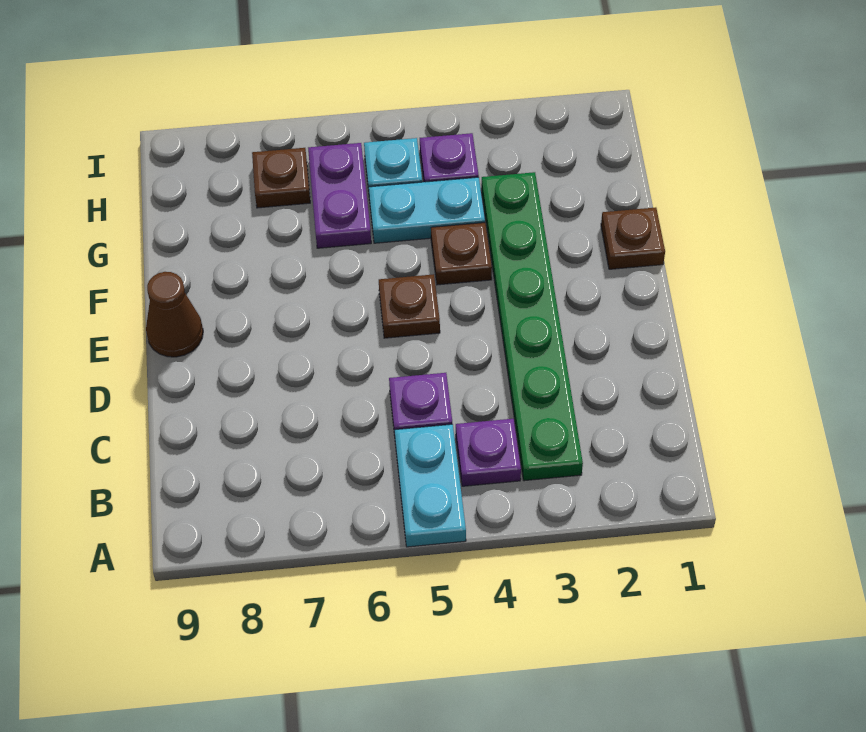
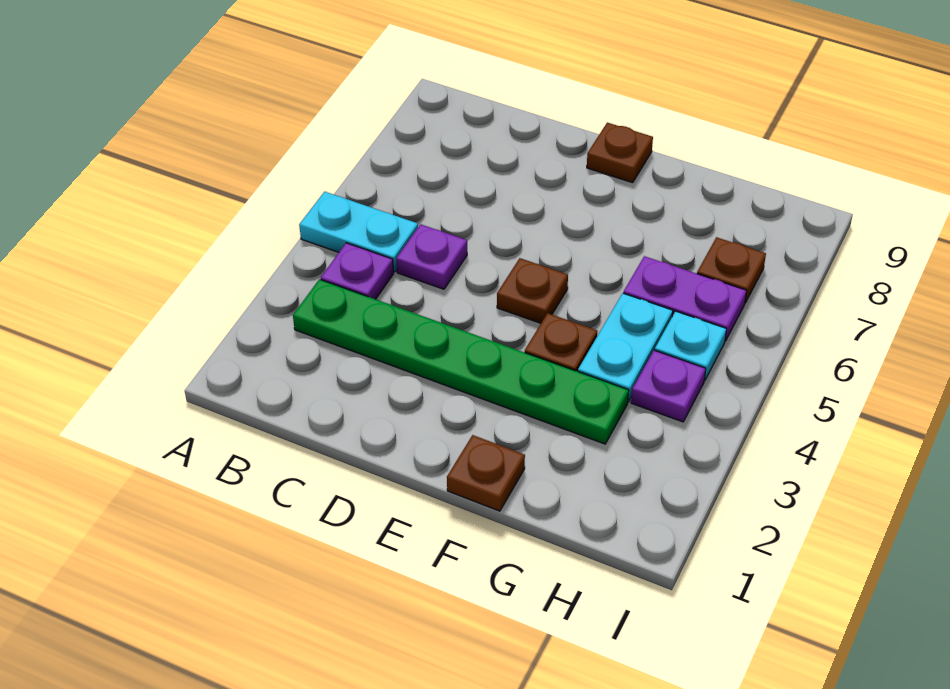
brown 1x1 cone [146,272,203,357] -> brown 1x1 plate [587,123,653,183]

